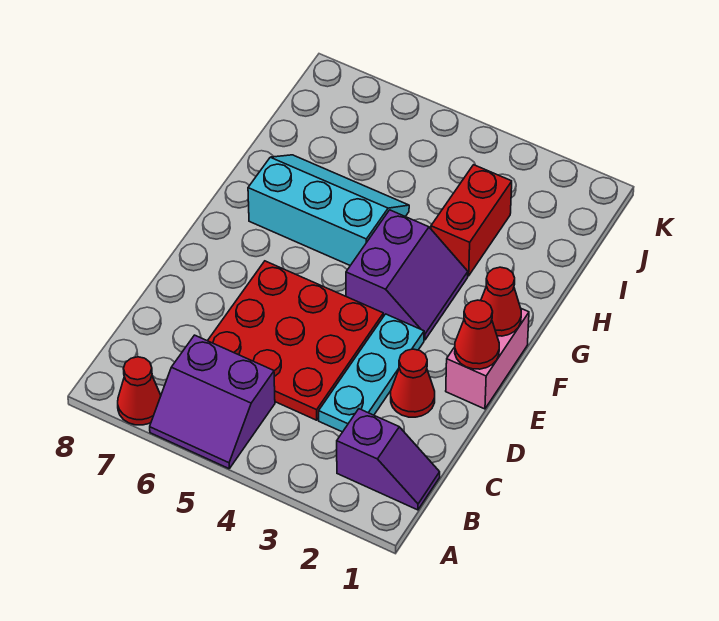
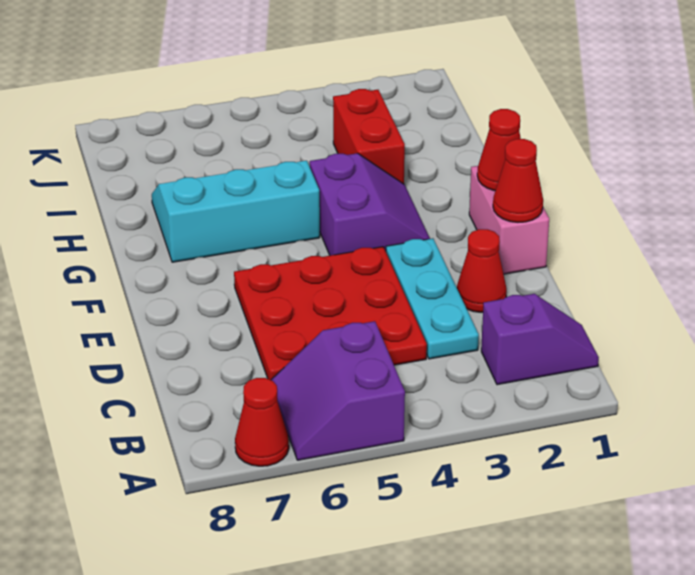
purple 2x2 slope [150,335,275,469] -> purple 2x2 slope turned to [271,321,405,460]

